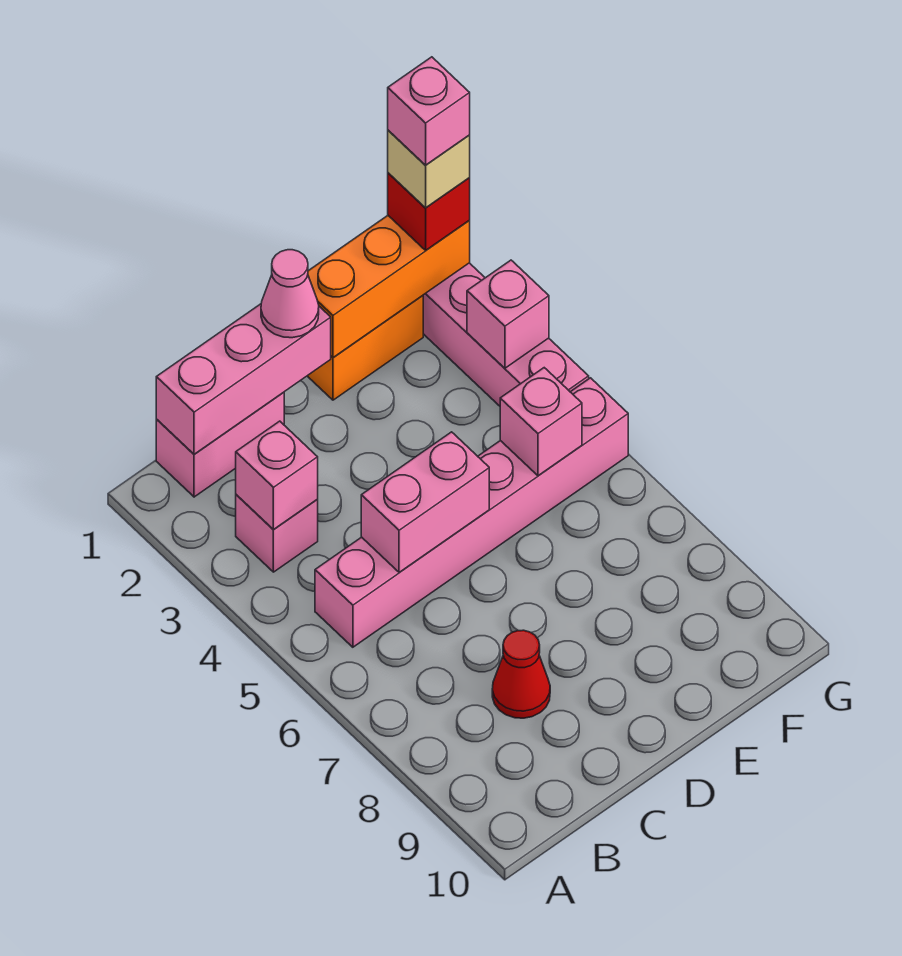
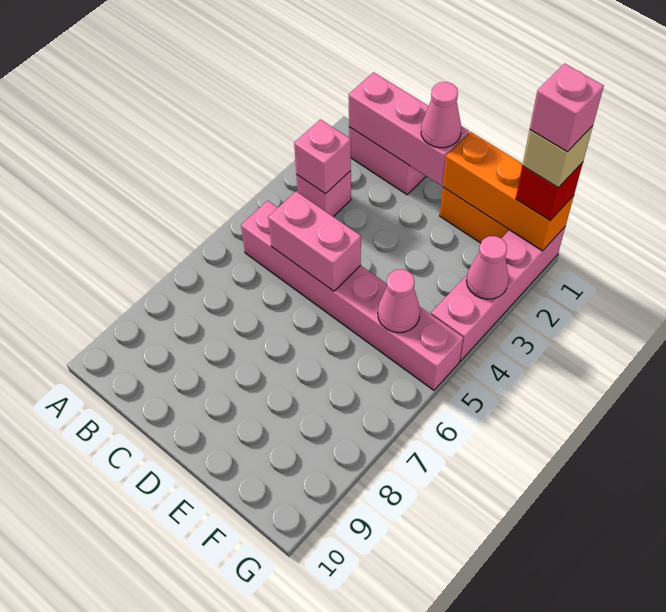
red 1x1 cone [492,630,550,718] -> none
pink 1x1 brick [500,368,582,476] -> pink 1x1 cone [378,269,420,333]
pink 1x1 brick [467,260,549,368] -> pink 1x1 cone [466,236,509,299]

